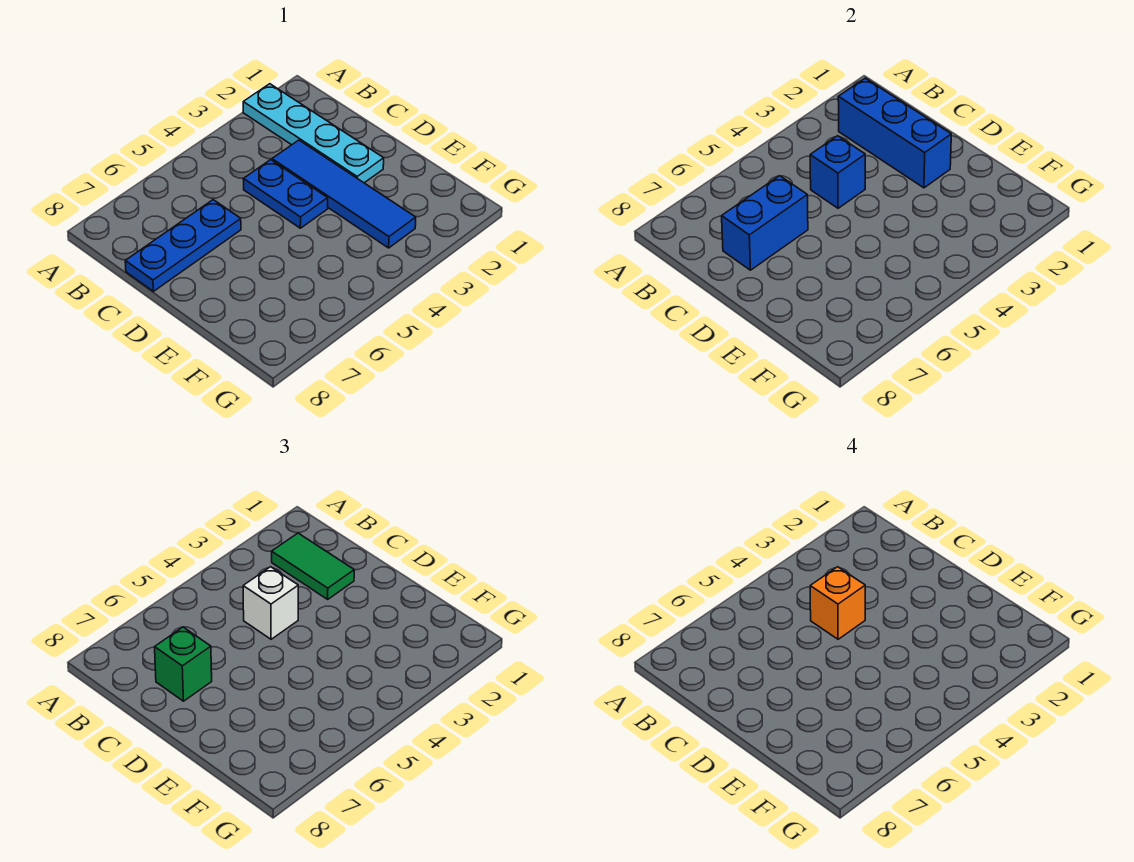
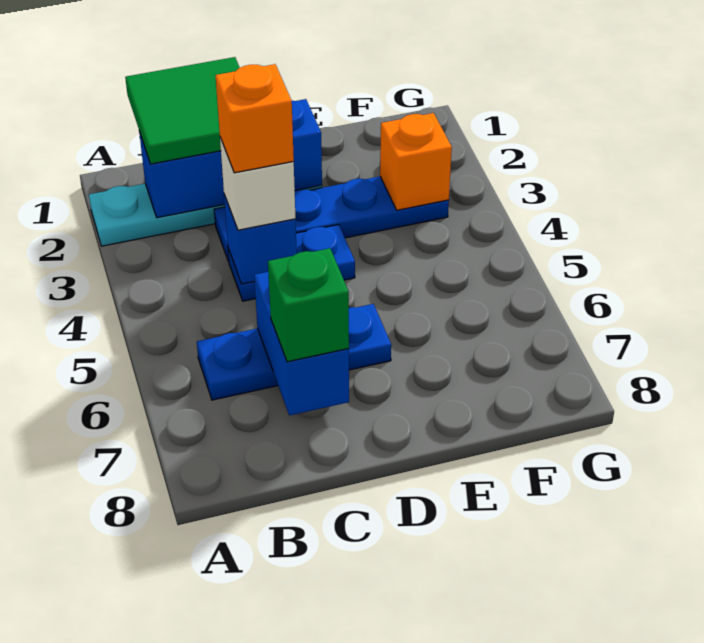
green 1x2 tile [272,533,354,599] -> green 2x2 tile [125,57,240,164]
blue 1x4 tile [272,140,416,248] -> blue 1x4 plate [214,177,449,262]
blue 1x3 plate [125,200,241,291] -> blue 1x3 plate turned to [197,304,391,400]
none -> orange 1x1 brick [380,113,452,210]

